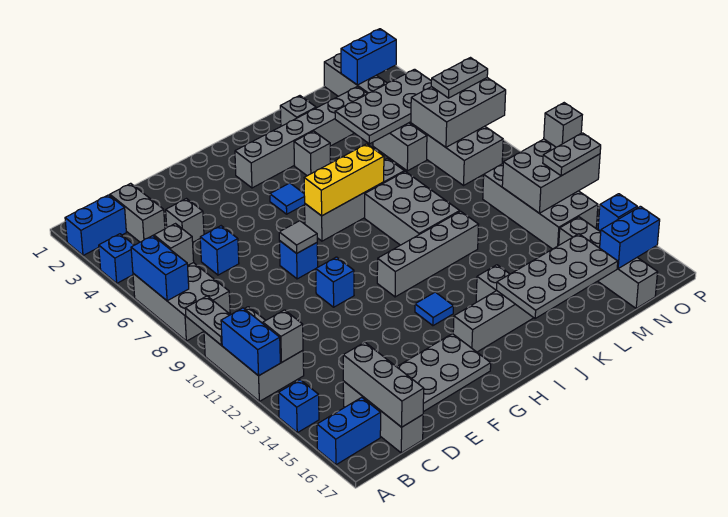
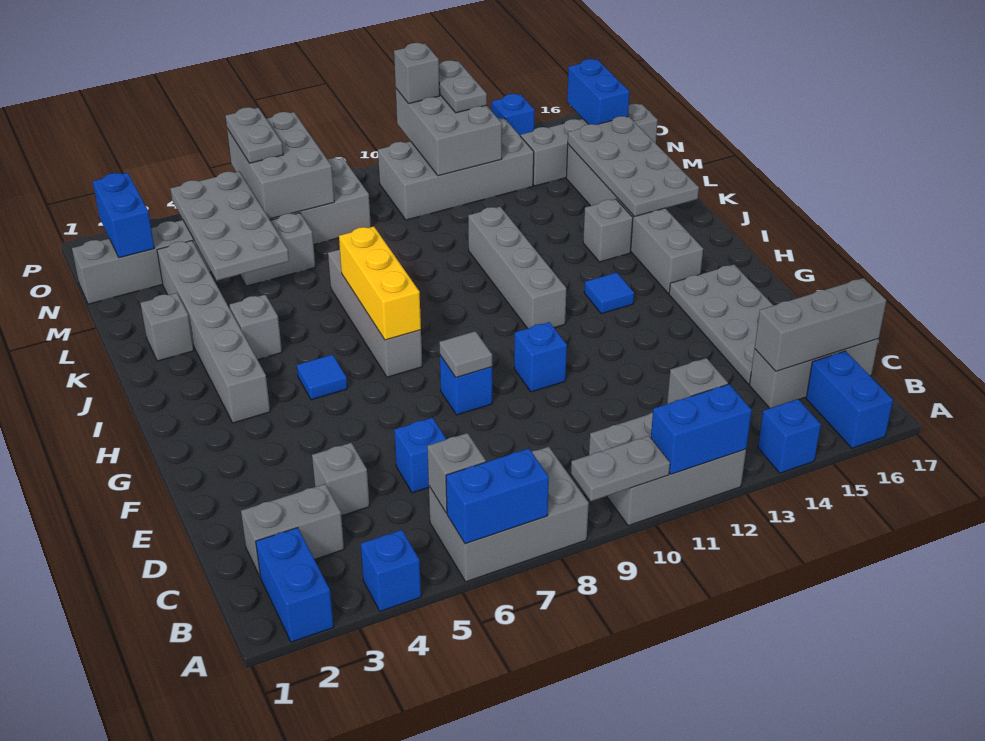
grey 2x3 brick [365,171,460,245] -> none

